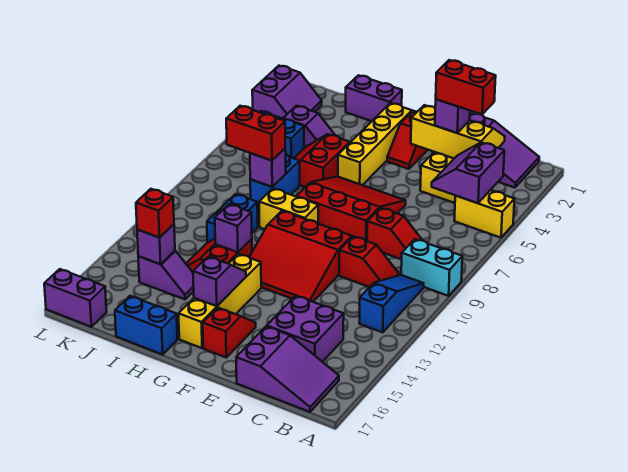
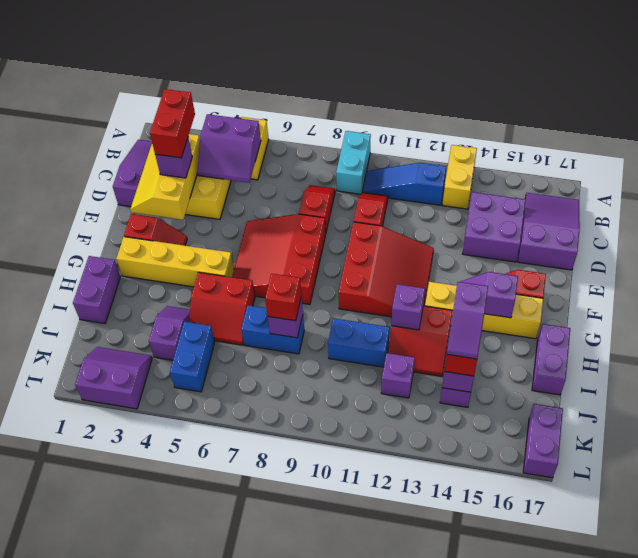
yellow 1x2 brick [259,189,318,229] -> yellow 1x2 brick moved to [443,145,477,209]
blue 1x2 brick [115,296,177,355] -> purple 1x2 brick [532,324,570,395]
red 1x2 brick [226,106,285,161] -> red 1x1 brick [265,274,301,321]
none -> purple 1x2 slope [447,282,488,359]
none -> purple 1x1 brick [381,353,415,398]

